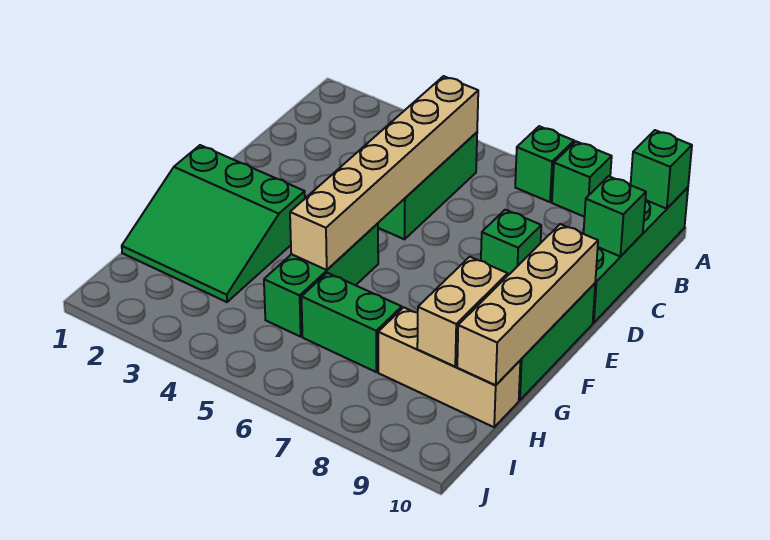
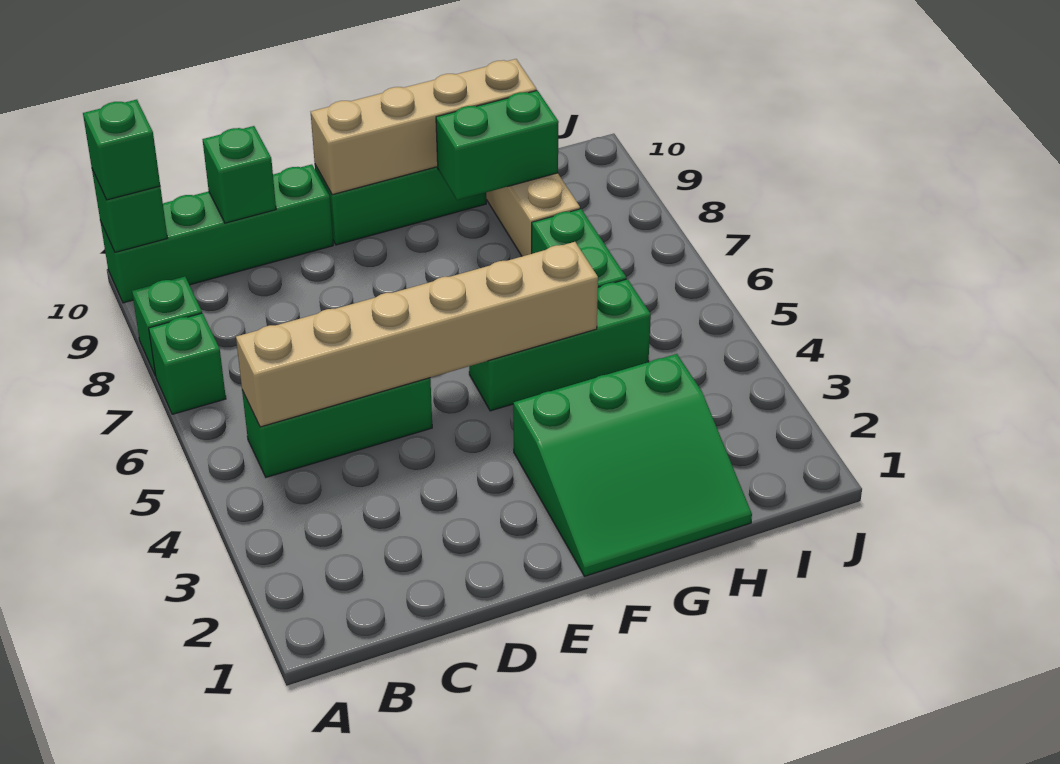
green 1x1 brick [481,210,541,275] -> green 1x1 brick moved to [83,100,160,200]
green 3x3 slope [122,145,305,302] -> green 3x3 slope turned to [513,354,752,576]
tan 1x2 brick [417,257,508,366] -> green 1x2 brick [436,90,559,200]

